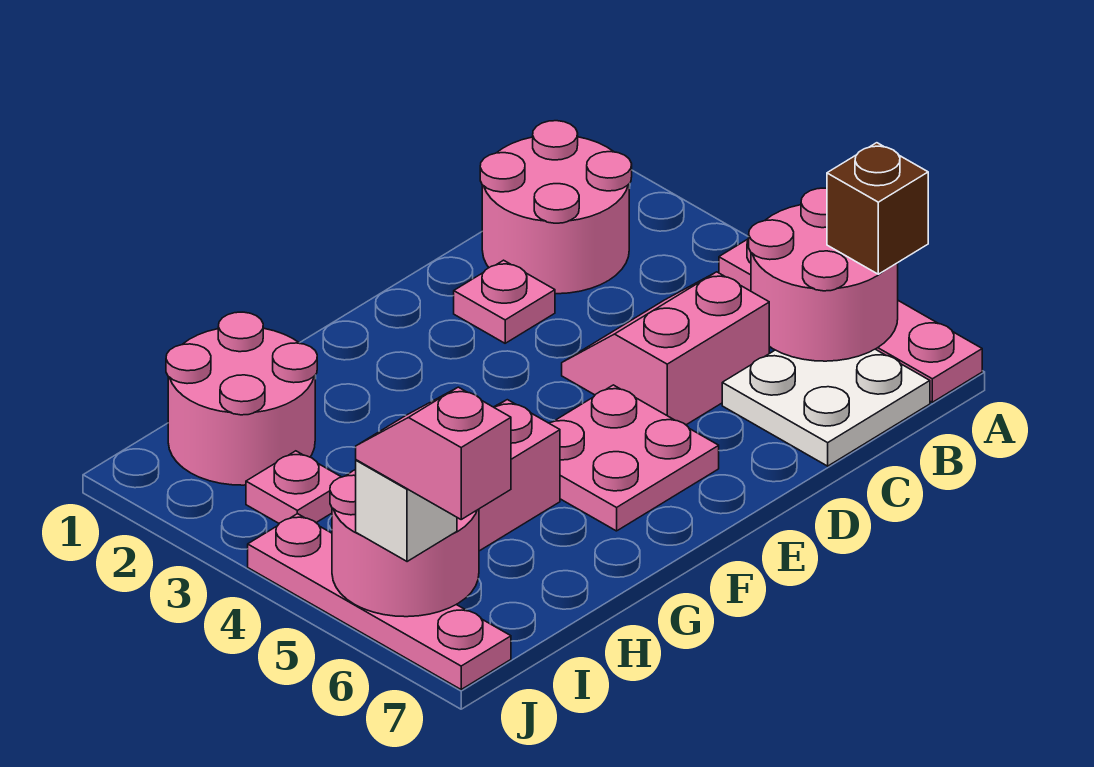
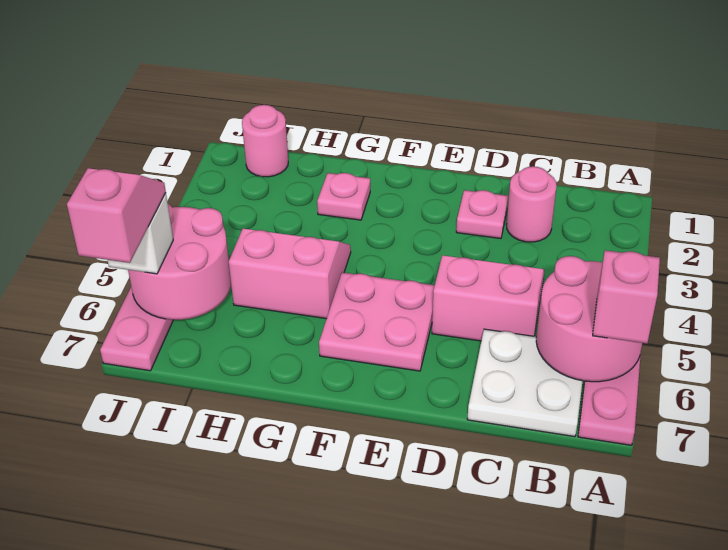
brown 1x1 brick [827,143,928,274] -> pink 1x1 brick [593,250,660,344]
pink 2x2 round brick [480,121,632,294] -> pink 1x1 round brick [506,166,557,242]
pink 2x2 round brick [166,312,317,485] -> pink 1x1 round brick [242,105,288,177]
pink 1x1 plate [246,451,341,523] -> pink 1x1 plate moved to [317,173,370,220]

